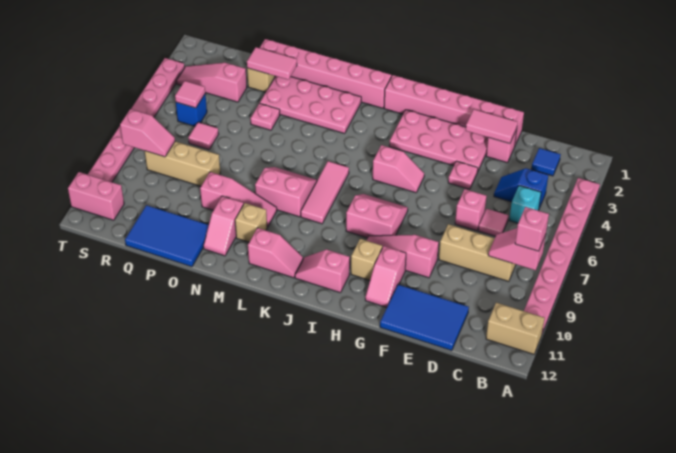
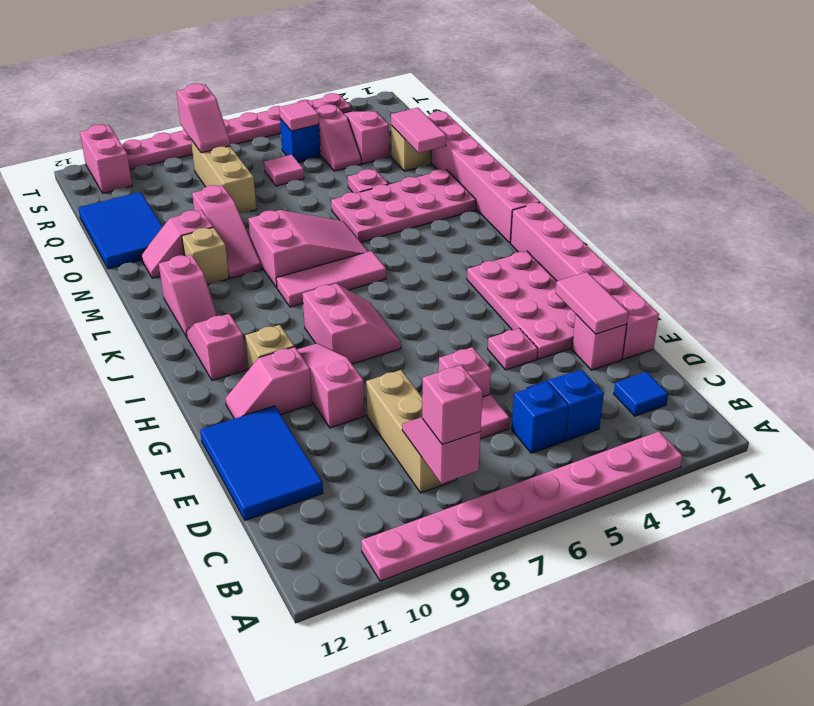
tan 1x2 brick [486,303,545,354] -> none
cyan 1x1 brick [509,186,541,223] -> blue 1x1 brick [512,382,569,453]
pink 1x2 slope [373,145,424,193] -> pink 1x2 slope moved to [316,104,361,171]
pink 2x4 plate [260,76,361,133] -> pink 2x4 plate turned to [331,169,476,242]
pink 2x2 slope [255,167,317,217] -> pink 2x3 slope [248,210,368,288]

